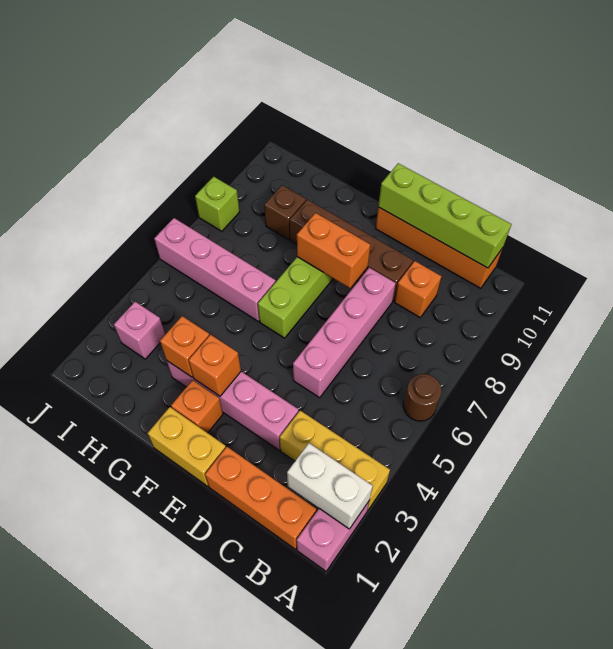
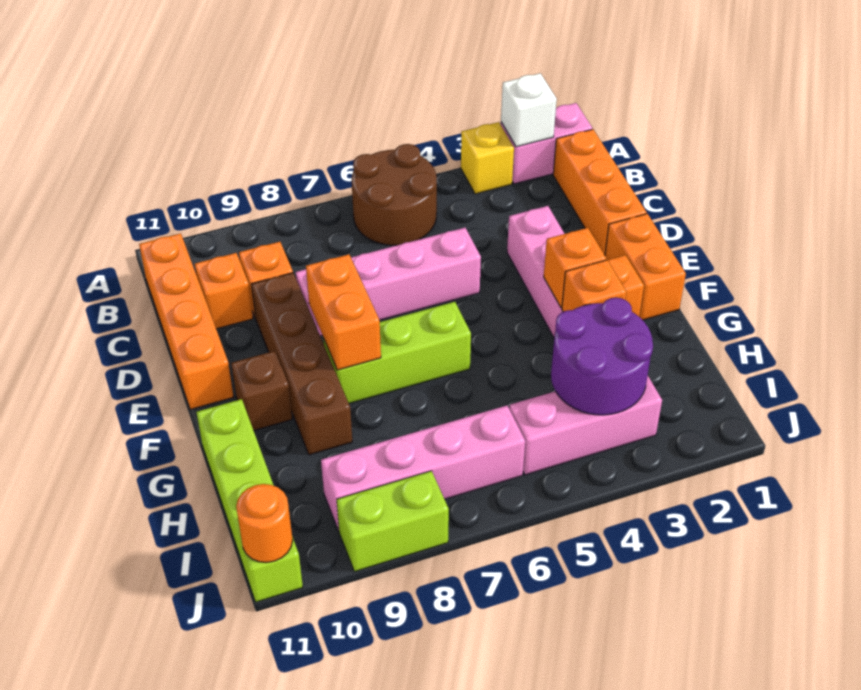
white 1x2 brick [287,443,373,529] -> white 1x1 brick [501,73,557,147]
yellow 1x3 brick [280,411,390,511] -> yellow 1x1 brick [461,122,514,194]
brown 1x1 round brick [403,374,442,421] -> brown 2x2 round brick [352,144,437,245]
lime 1x4 brick [378,163,512,268] -> lime 1x4 brick moved to [196,399,303,602]
none -> orange 1x1 brick [195,253,253,329]
yellow 1x2 brick [148,407,226,486] -> orange 1x2 brick [605,214,686,320]
pink 1x4 brick [154,218,276,321] -> pink 1x4 brick turned to [321,406,525,531]
none -> purple 2x2 round brick [551,298,653,415]
brown 1x1 brick [264,185,306,240] -> brown 1x1 brick moved to [231,351,292,431]
pink 1x1 brick [114,302,165,359] -> pink 1x3 brick [509,376,662,475]
lime 1x1 brick [195,177,239,231] -> lime 1x2 brick [337,471,449,572]
none -> orange 1x1 round brick [236,484,293,563]

